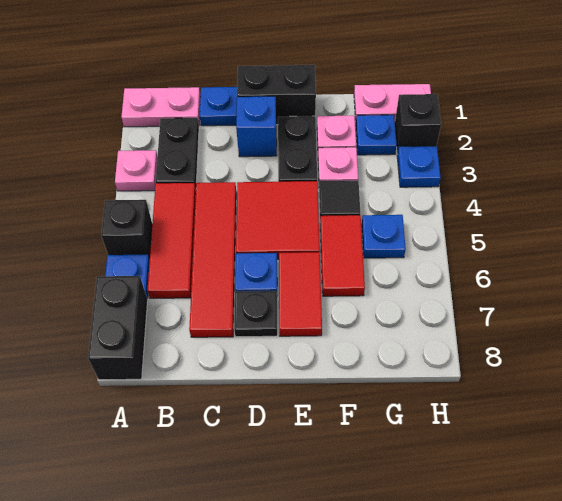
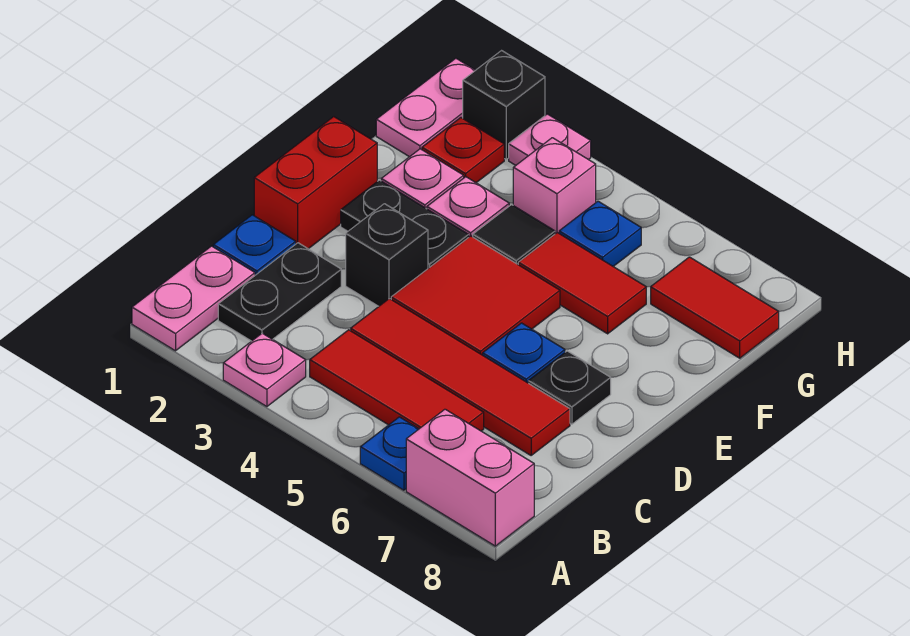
black 1x1 brick [101,200,152,259] -> black 1x1 brick moved to [346,204,428,306]
black 1x2 brick [88,276,148,380] -> pink 1x2 brick [406,409,534,546]
black 1x2 plate [156,118,199,189] -> black 1x2 plate turned to [218,243,341,341]
black 1x2 brick [237,65,316,125] -> red 1x2 brick [254,117,377,249]
blue 1x1 brick [236,96,277,157] -> none
red 1x2 tile [279,252,322,336] -> red 1x2 tile moved to [651,257,779,358]
blue 1x1 plate [356,115,397,155] -> red 1x1 plate [422,118,504,183]
none -> pink 1x1 brick [513,138,596,234]
blue 1x1 plate [397,146,441,187] -> pink 1x1 plate [509,114,591,165]

